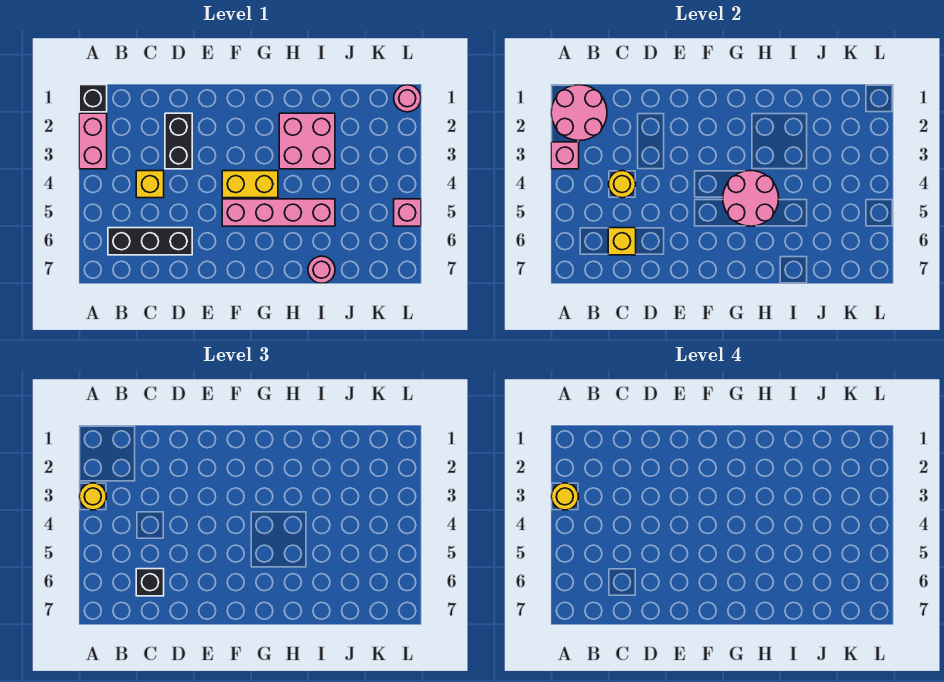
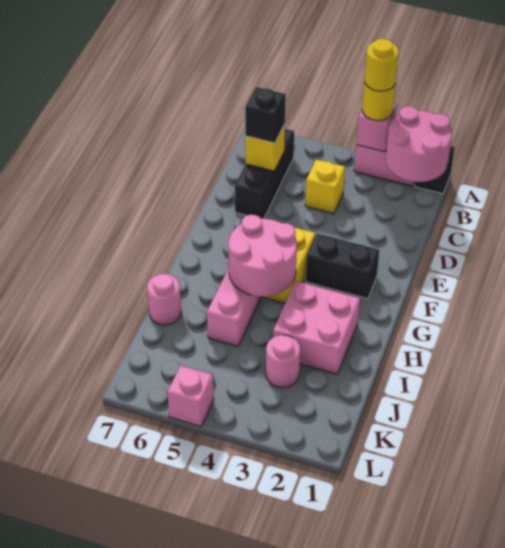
yellow 1x1 round brick [609,171,636,198] -> none
black 1x2 brick [165,113,192,169] -> black 1x2 brick moved to [306,233,379,299]
pink 1x1 round brick [394,85,421,112] -> pink 1x1 round brick moved to [266,335,300,388]

